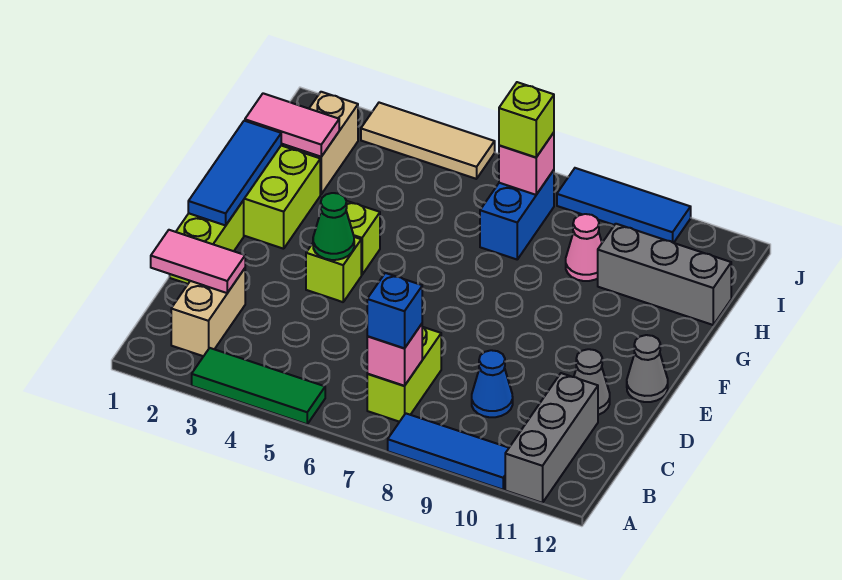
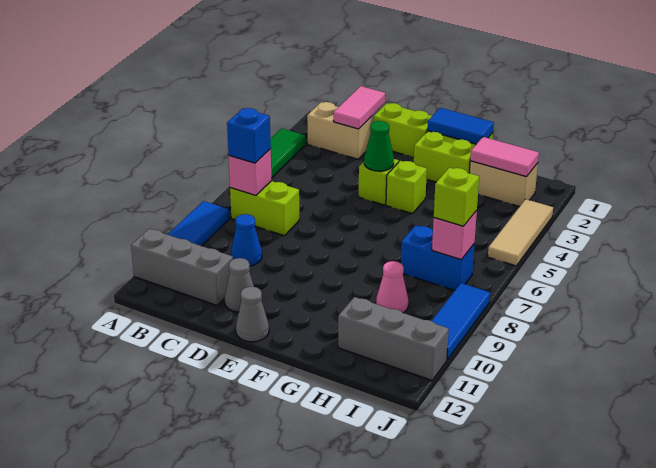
blue 1x3 tile [188,121,281,225] -> blue 1x2 tile [427,108,494,144]
pink 1x2 tile [245,93,339,157] -> pink 1x2 tile turned to [470,137,539,177]
grey 1x3 brick [598,224,731,325] -> grey 1x3 brick turned to [338,297,449,380]

